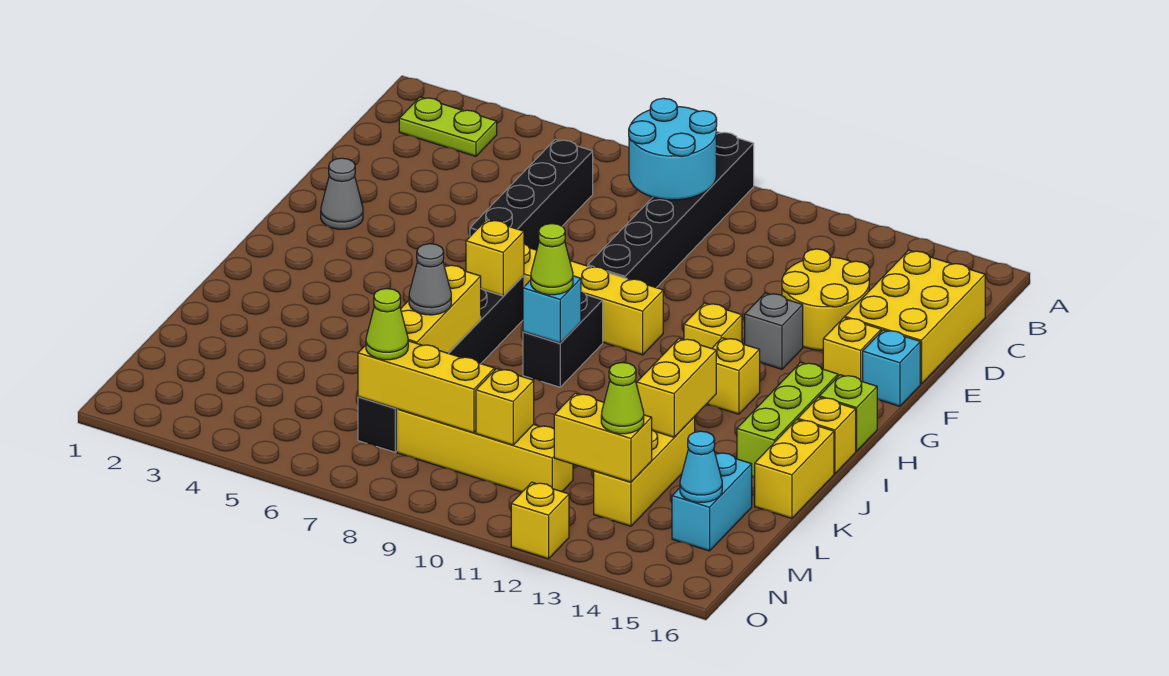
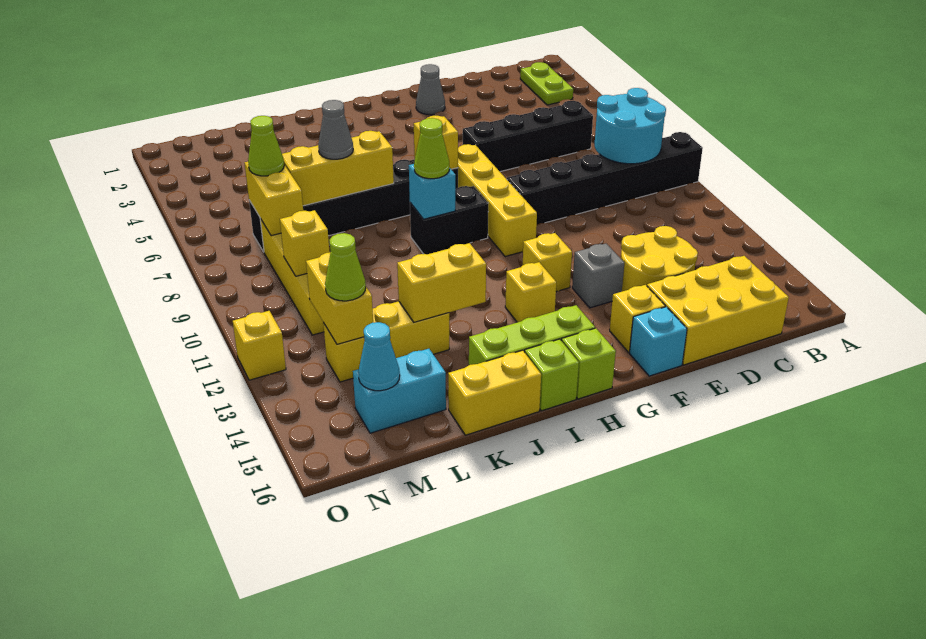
yellow 1x1 brick [798,397,856,474] -> lime 1x1 brick [525,339,579,411]
yellow 1x3 brick [358,341,495,433] -> yellow 1x2 brick [245,162,303,236]

